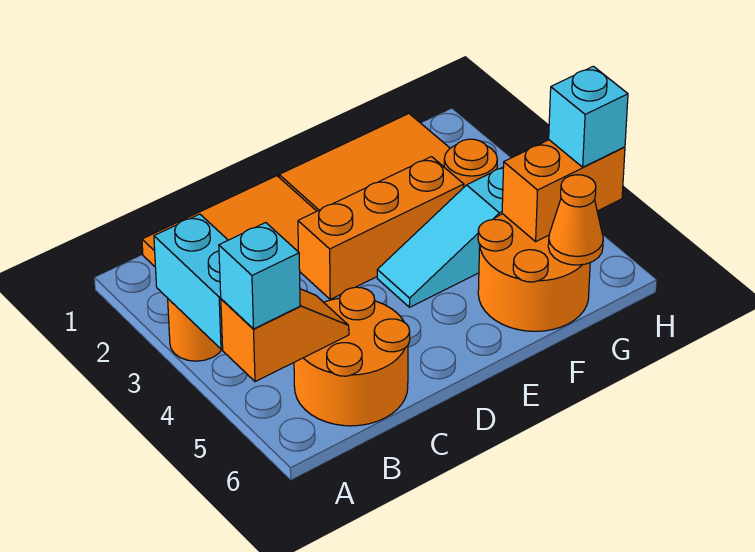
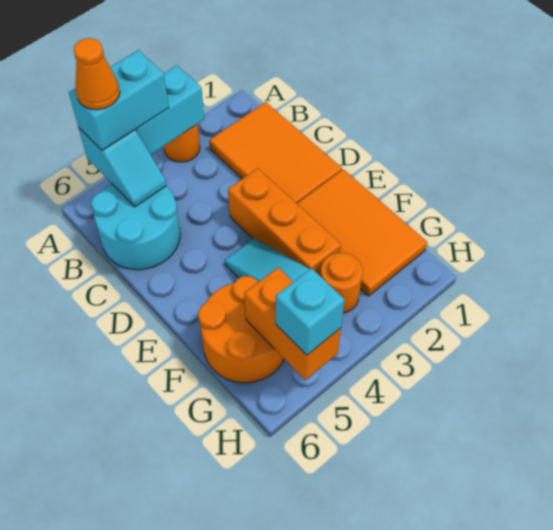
orange 1x2 slope [221,289,349,382] -> cyan 1x2 slope [79,128,166,207]
cyan 1x1 brick [219,223,300,329] -> cyan 1x2 brick [69,50,169,150]
orange 2x2 round brick [294,287,410,426] -> cyan 2x2 round brick [91,183,180,270]
orange 1x1 cone [548,175,603,265] -> orange 1x1 cone moved to [74,38,120,110]

